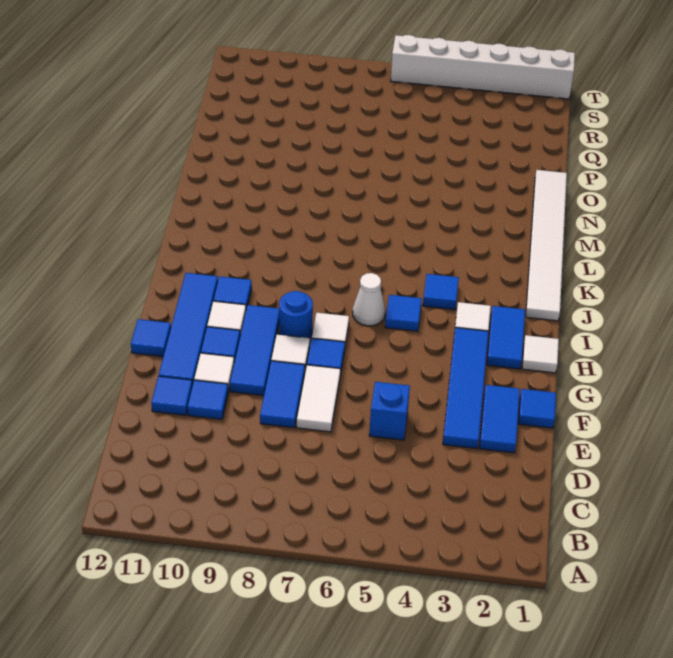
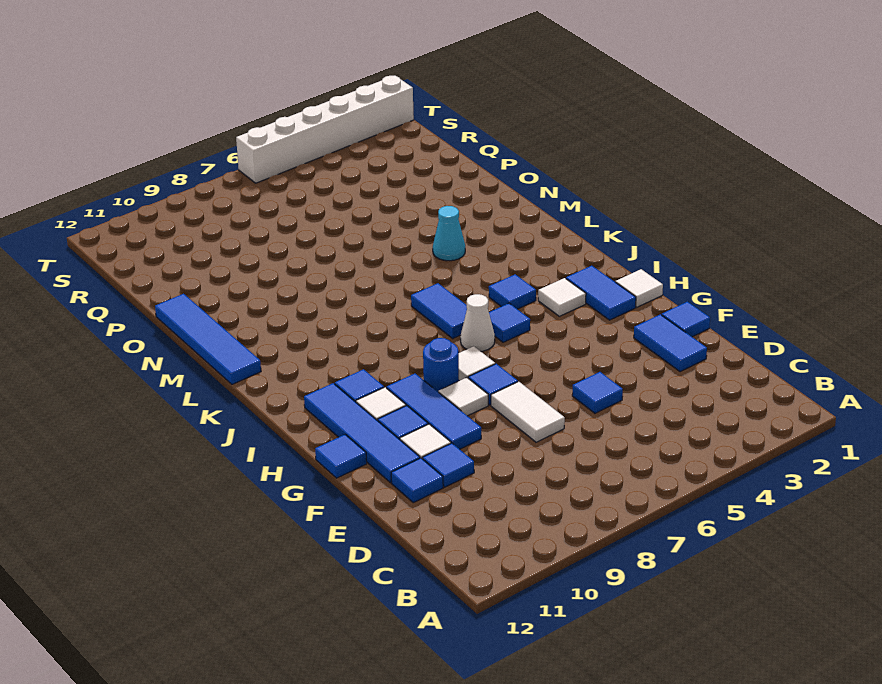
blue 1x4 tile [443,328,488,449] -> blue 1x4 tile moved to [155,294,261,384]
blue 1x1 brick [369,382,410,440] -> blue 1x1 tile [572,372,623,413]
blue 1x2 tile [260,361,305,428] -> blue 1x2 tile moved to [411,283,467,338]
white 1x6 tile [526,170,567,321] -> none
none -> cyan 1x1 cone [433,206,465,261]

